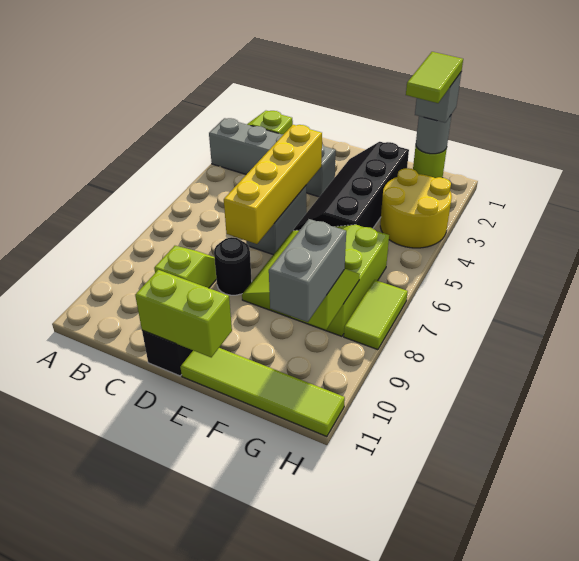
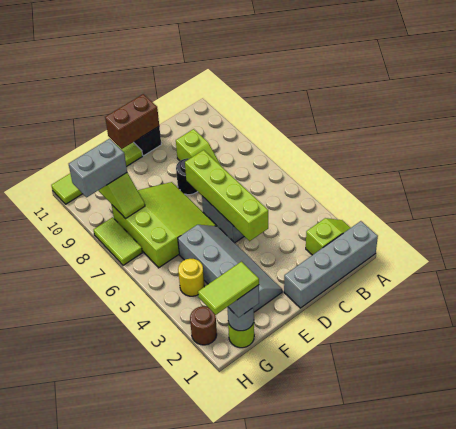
grey 1x4 brick [209,118,336,197] -> grey 1x4 brick moved to [284,221,378,308]
yellow 1x4 brick [224,125,322,244] -> lime 1x4 brick [185,150,268,241]
lime 1x2 brick [135,270,232,357] -> brown 1x2 brick [105,94,159,149]
black 2x4 slope [293,142,409,231] -> grey 2x4 slope [178,225,282,312]
lime 1x2 tile [406,52,463,103] -> lime 1x2 tile turned to [198,262,259,315]
yellow 2x2 round brick [380,168,452,248] -> yellow 1x1 round brick [178,259,204,296]
grey 1x2 brick [269,219,346,322] -> grey 1x2 brick turned to [69,139,127,197]
none -> brown 1x1 round brick [190,306,217,345]

